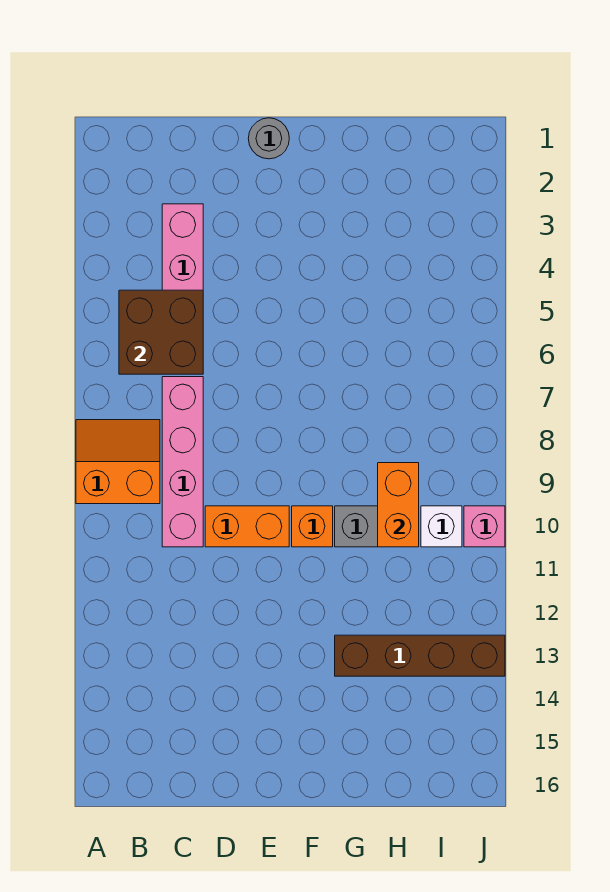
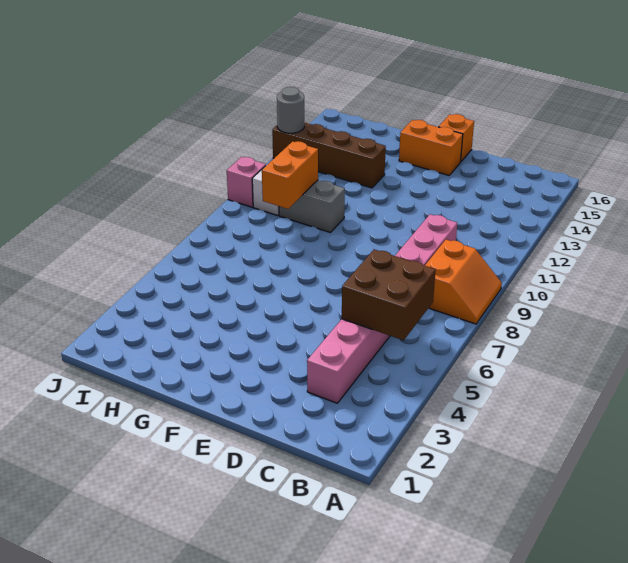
orange 2x2 slope [76,420,160,504] -> orange 2x2 slope turned to [425,240,502,324]
orange 1x2 brick [205,506,289,547] -> orange 1x2 brick moved to [399,120,463,175]
grey 1x1 round brick [248,118,289,159] -> grey 1x1 round brick moved to [277,87,304,133]
orange 1x1 brick [292,506,333,547] -> orange 1x1 brick moved to [438,114,474,162]

